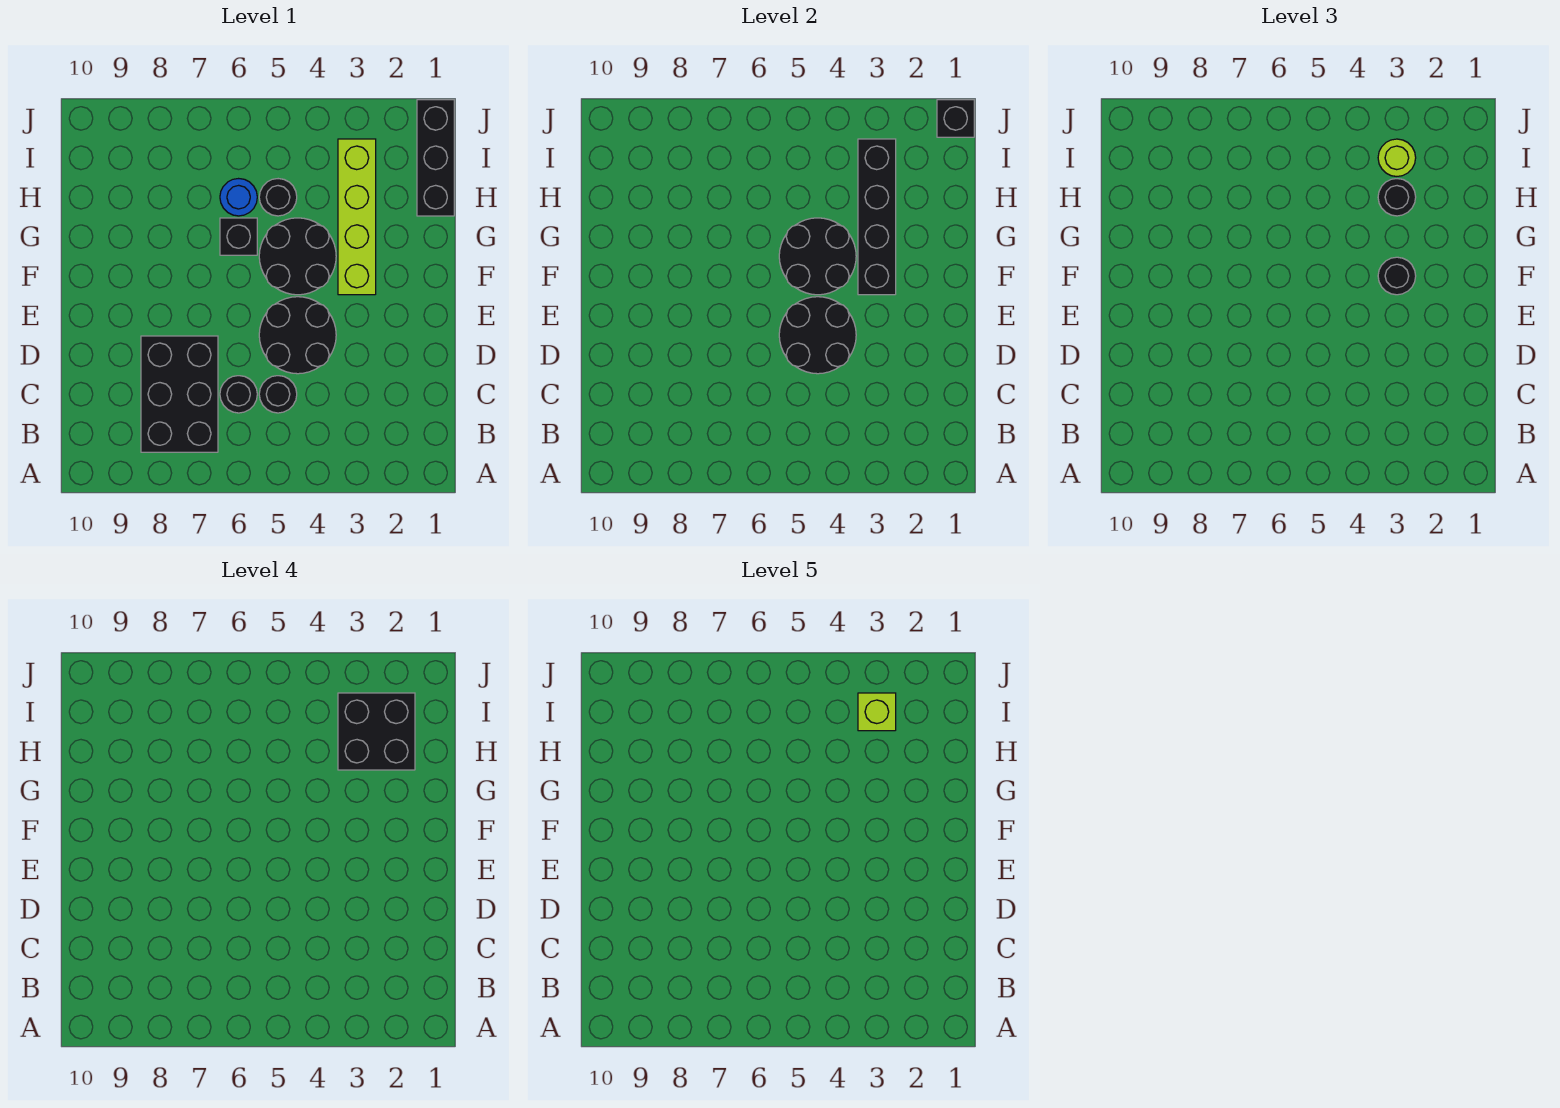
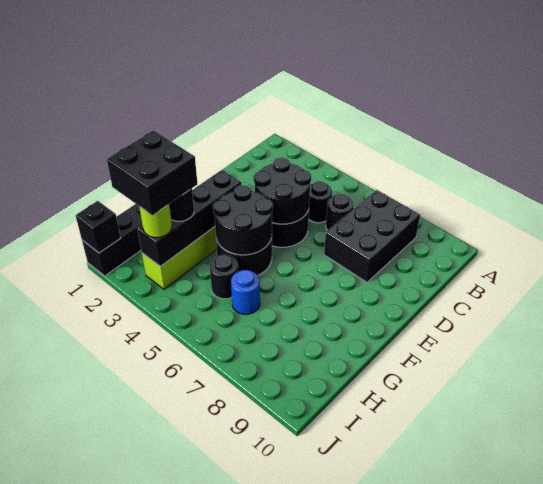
black 1x1 round brick [1378,257,1416,295] -> none
black 1x1 brick [220,218,257,255] -> none
lime 1x1 brick [858,693,896,731] -> none

